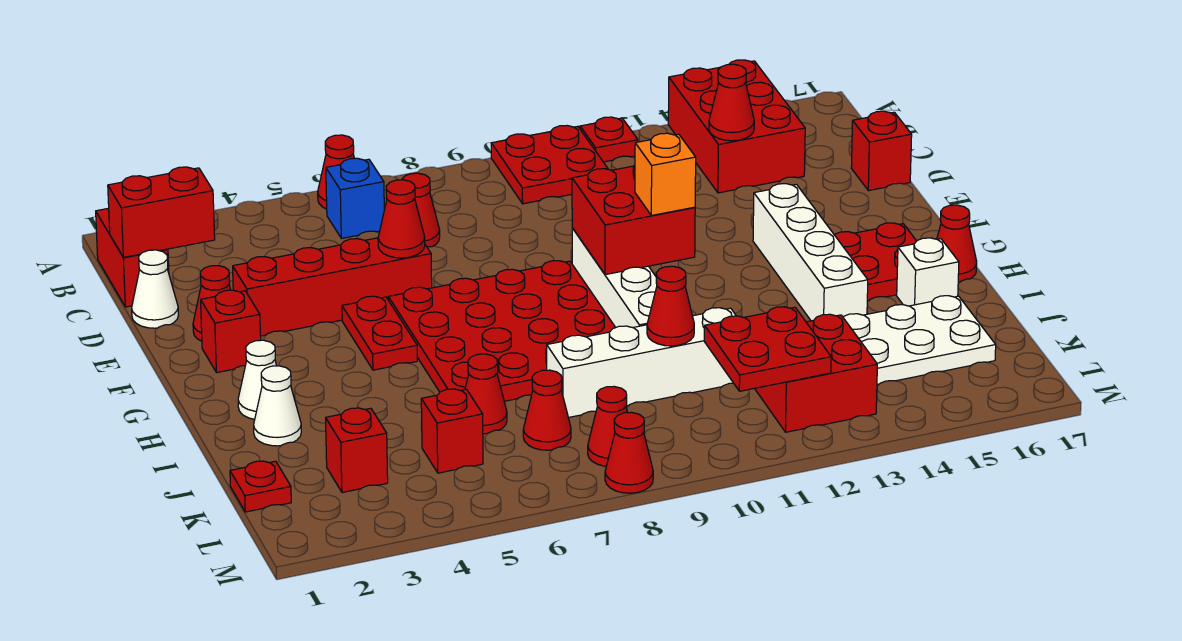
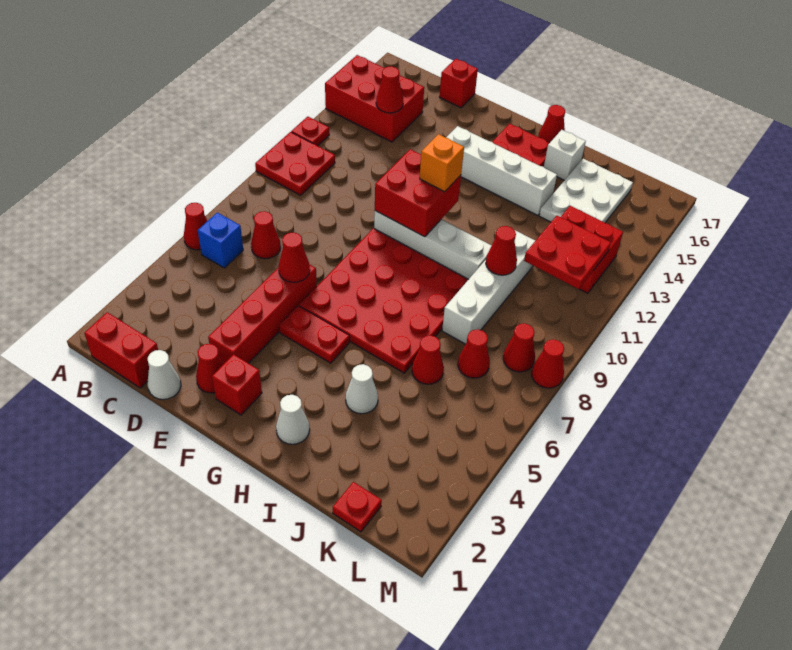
red 1x2 brick [108,167,215,257] -> none
white 1x1 cone [254,366,301,446] -> white 1x1 cone moved to [346,364,378,414]
red 1x1 brick [326,408,388,493] -> none
red 1x1 brick [421,389,483,473] -> none

